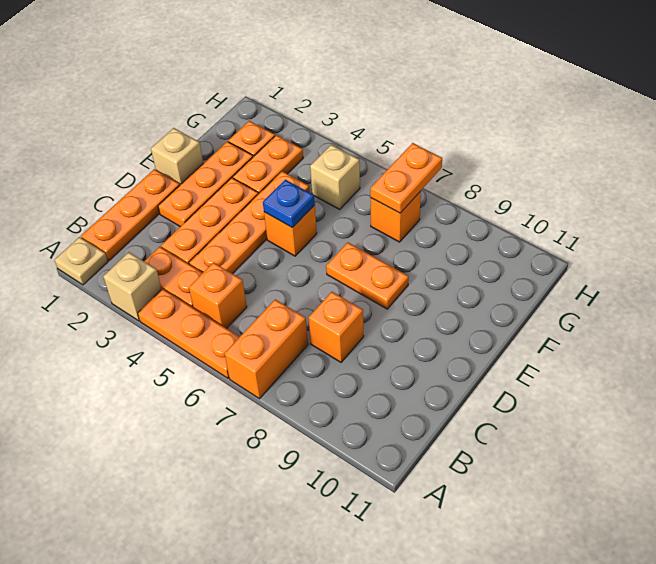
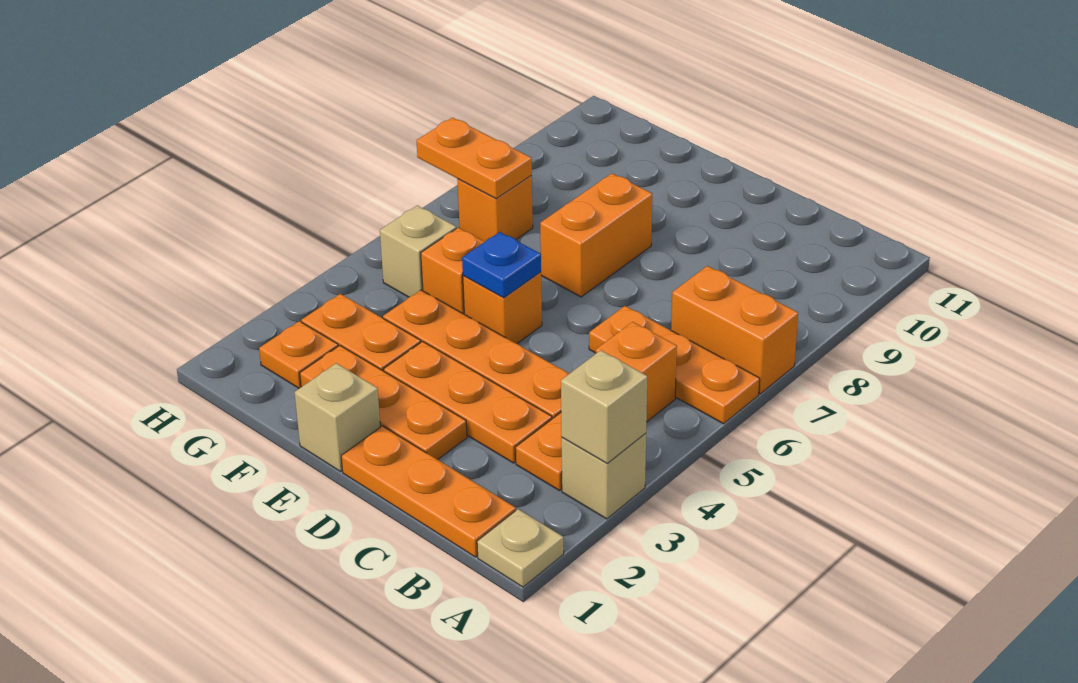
none -> tan 1x1 brick [561,350,647,463]
orange 1x3 plate [138,289,239,378] -> orange 1x3 plate turned to [589,306,760,424]
orange 1x1 brick [308,292,364,362] -> orange 1x1 brick moved to [421,228,484,314]
orange 1x2 plate [326,242,409,309] -> orange 1x2 brick [540,173,652,297]

